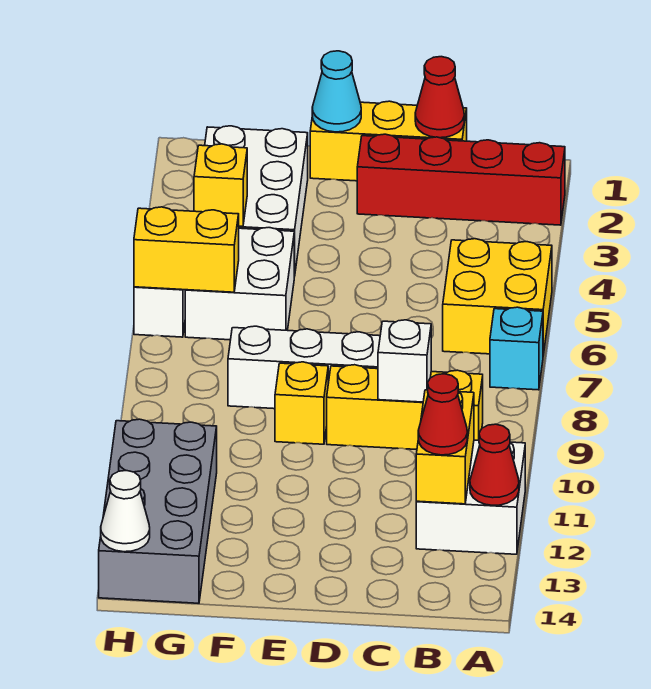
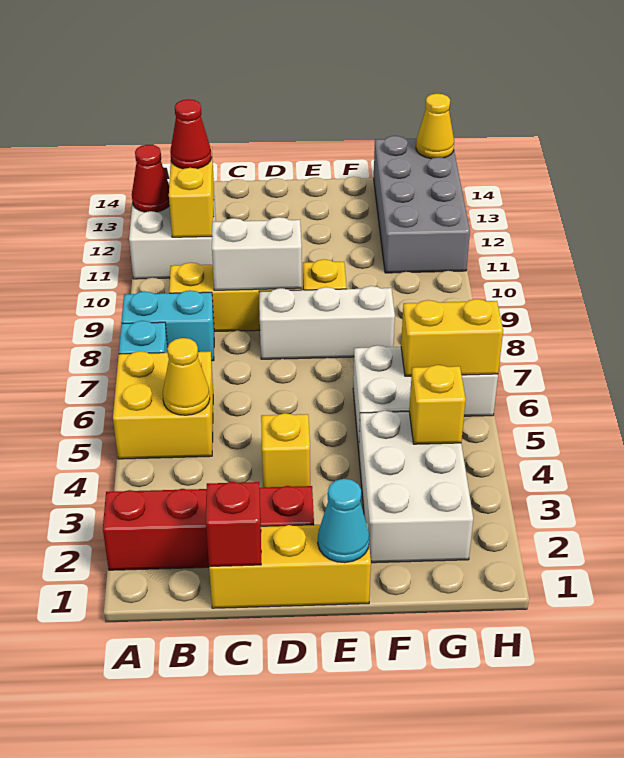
none -> cyan 1x2 brick [122,290,214,361]
none -> yellow 1x1 cone [163,338,210,415]
red 1x1 cone [415,57,464,138] -> red 1x1 brick [206,482,261,566]
white 1x1 brick [378,320,431,402] -> white 1x2 brick [212,217,302,290]
none -> yellow 1x1 brick [261,413,310,487]
white 1x1 cone [101,471,150,552] -> yellow 1x1 cone [416,94,454,159]

